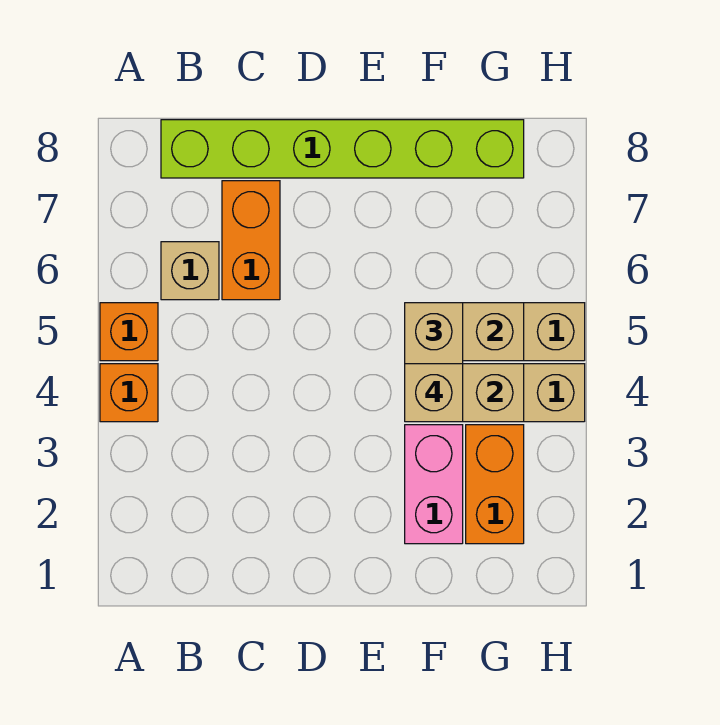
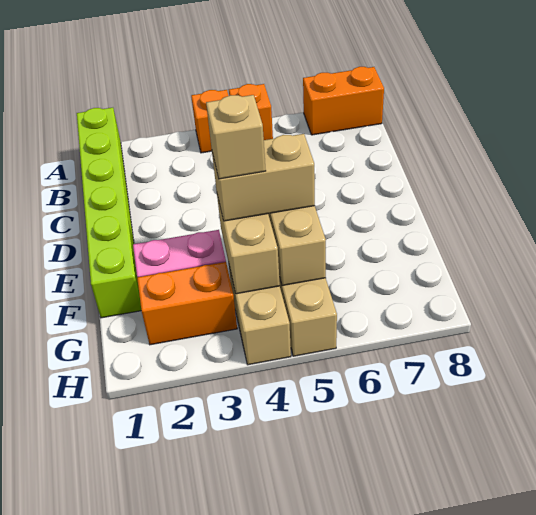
tan 1x1 brick [161,242,219,300] -> none
lime 1x6 brick [161,120,524,178] -> lime 1x6 brick moved to [77,108,141,318]
orange 1x2 brick [222,181,280,300] -> orange 1x2 brick moved to [303,67,384,135]

